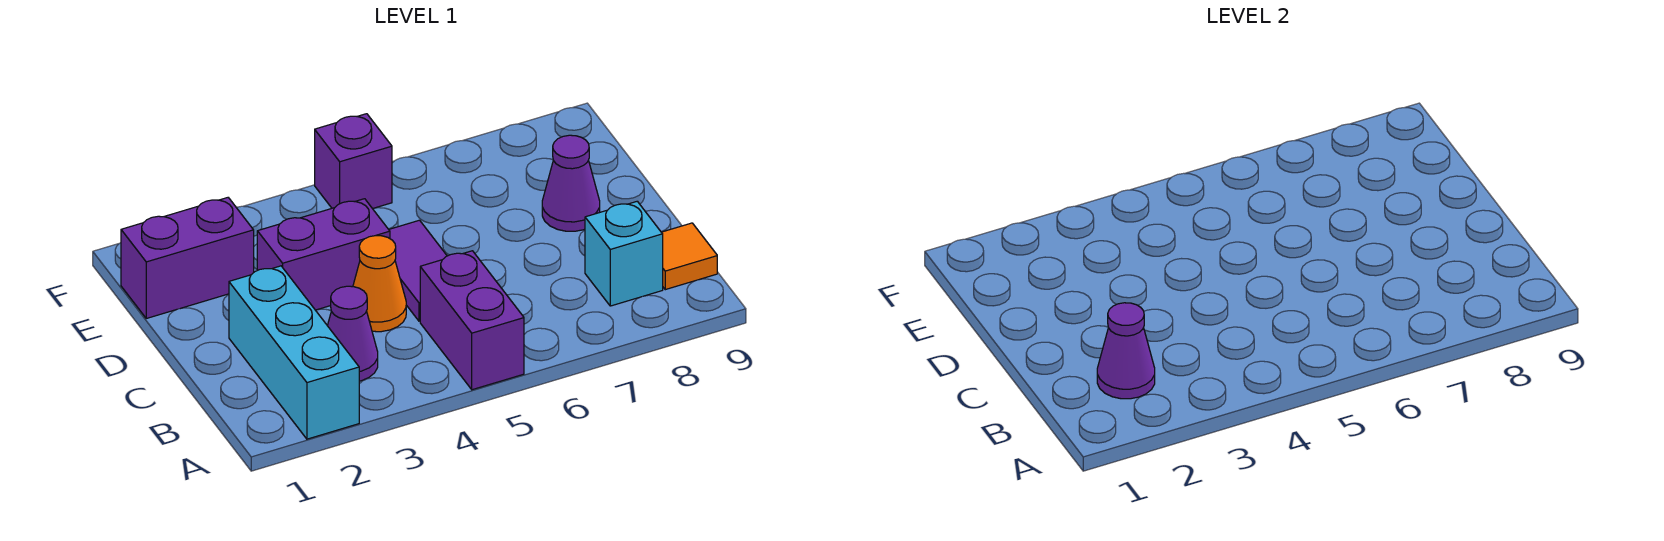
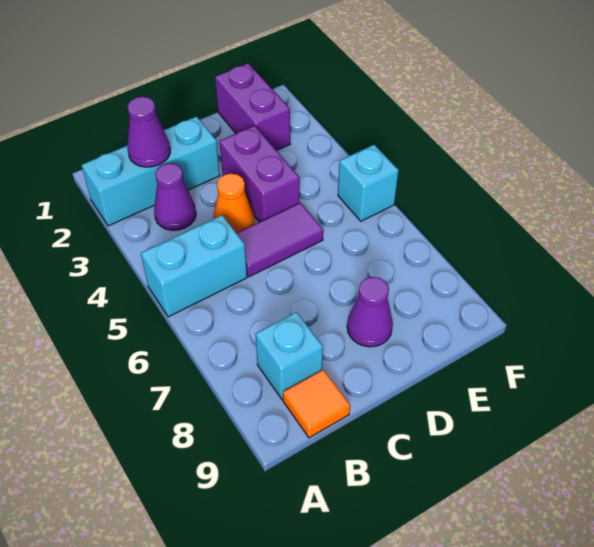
purple 1x2 brick [420,251,524,390] -> cyan 1x2 brick [141,215,247,317]
purple 1x1 brick [315,114,392,209] -> cyan 1x1 brick [338,145,399,221]

